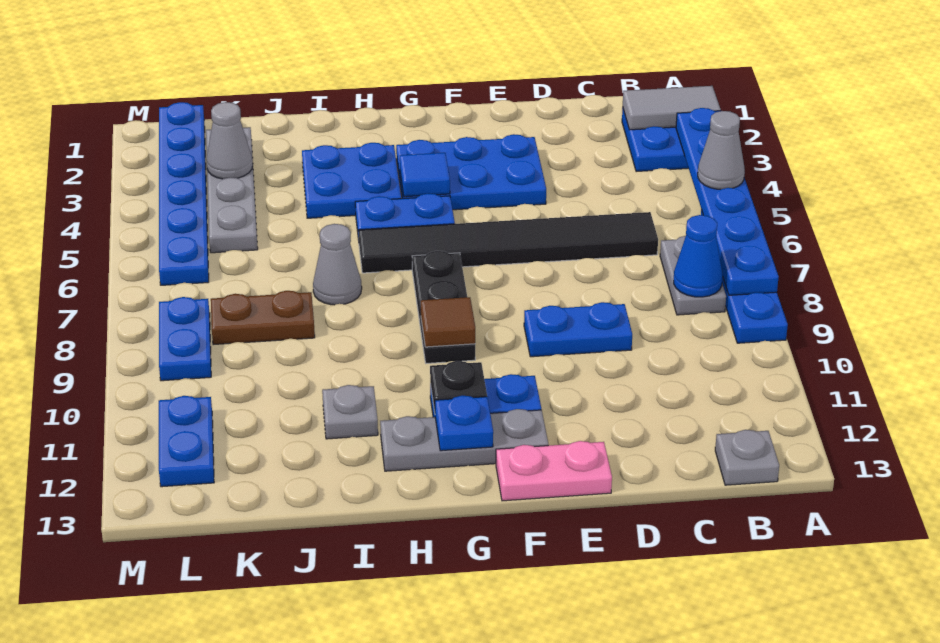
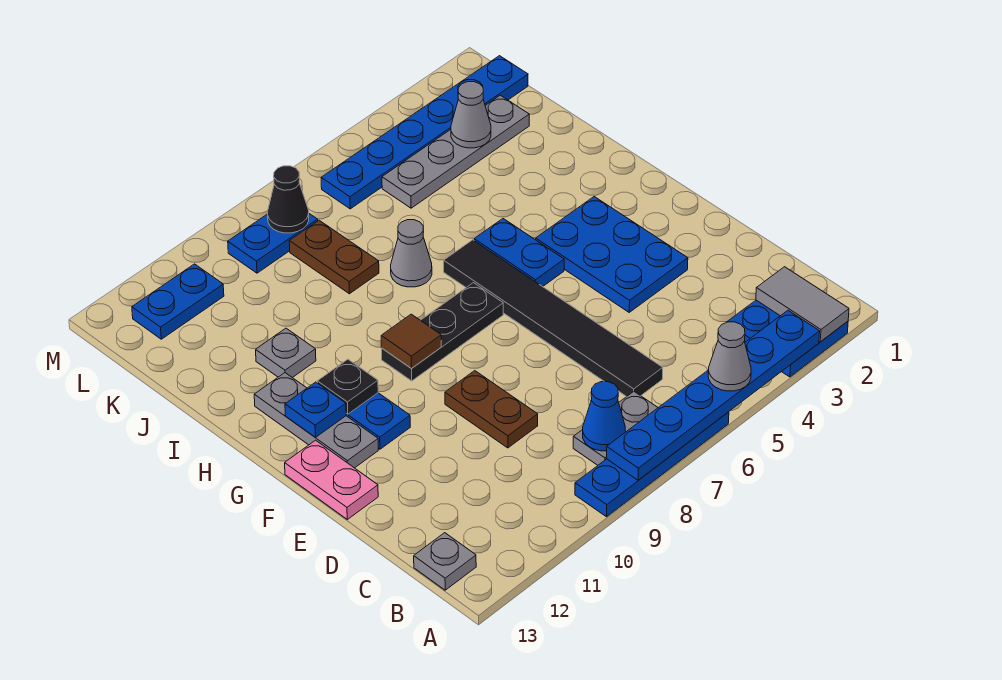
blue 1x2 plate [524,302,632,357] -> brown 1x2 plate [445,371,538,448]
blue 1x1 tile [400,153,450,197] -> none
blue 2x2 plate [302,143,401,218] -> none
none -> black 1x1 cone [268,166,309,233]

